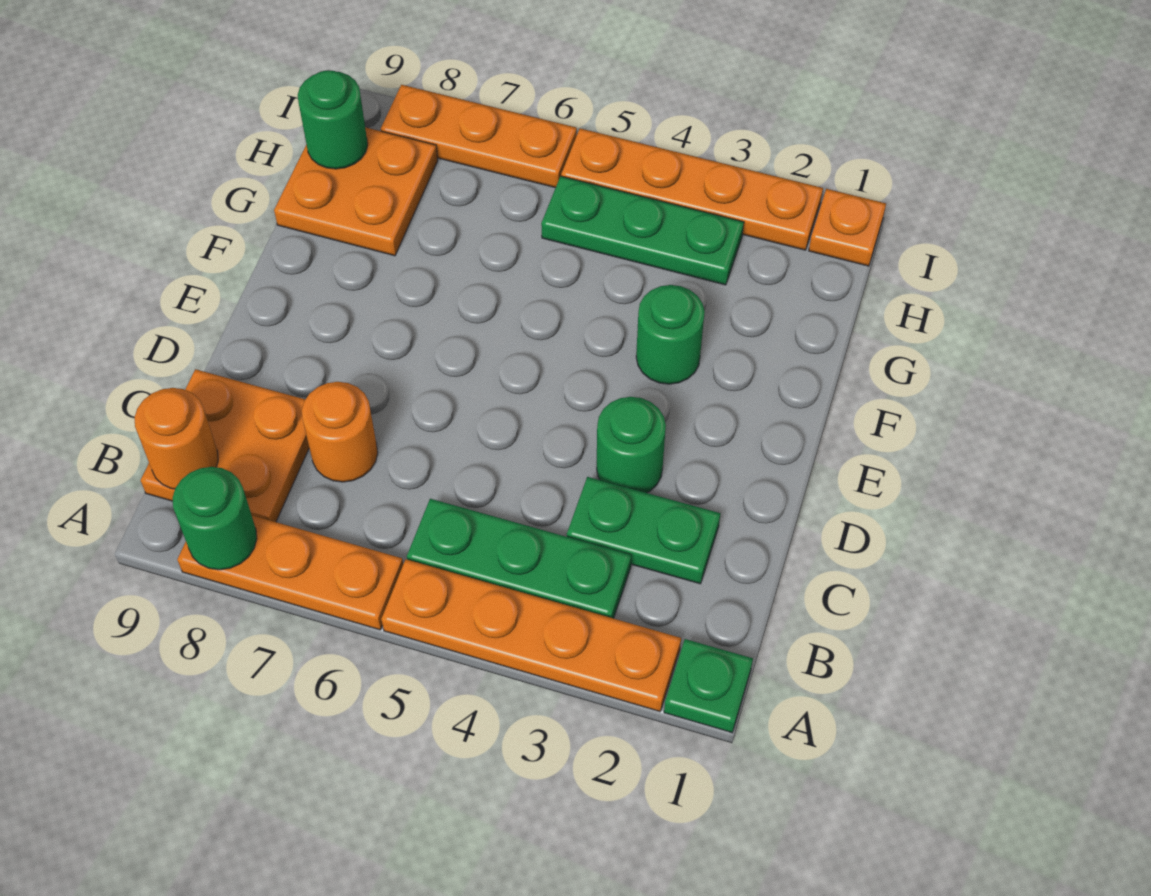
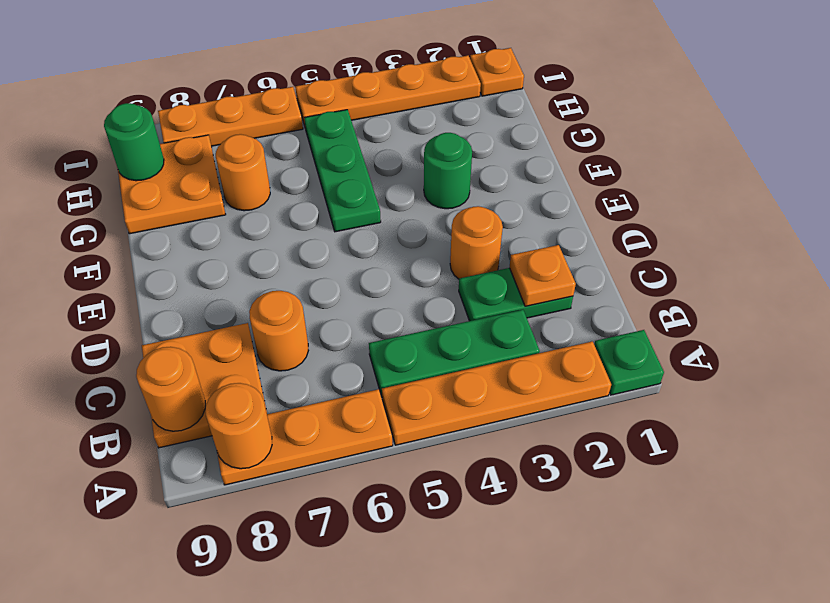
green 1x1 round brick [172,467,257,570] -> orange 1x1 round brick [206,383,272,469]
none -> orange 1x1 plate [509,245,576,306]
green 1x1 round brick [597,397,666,493] -> orange 1x1 round brick [450,206,503,279]
none -> orange 1x1 round brick [216,134,270,211]
green 1x3 plate [541,176,744,285] -> green 1x3 plate turned to [304,110,381,232]

